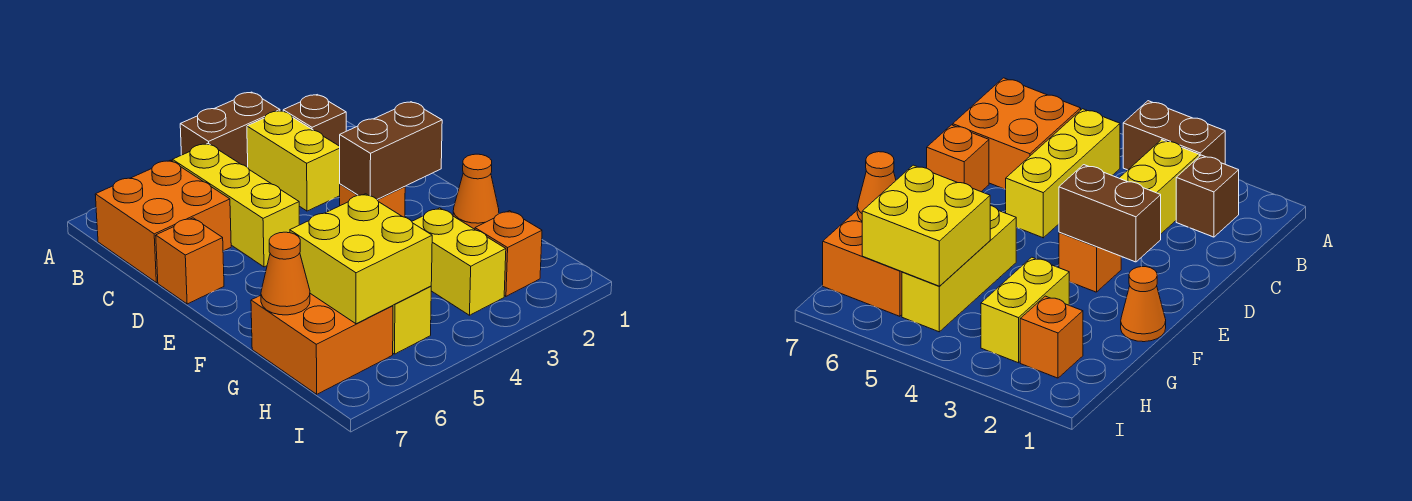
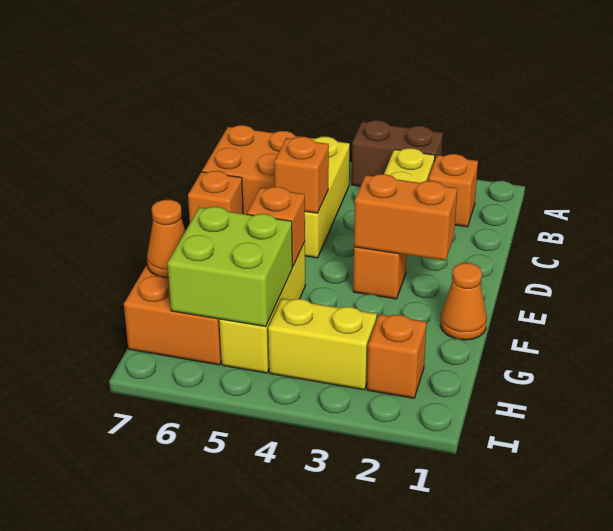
brown 1x1 brick [283,95,346,146] -> orange 1x1 brick [429,154,478,227]
none -> orange 1x1 brick [274,137,329,213]
brown 1x2 brick [340,102,442,200] -> orange 1x2 brick [354,174,457,261]
none -> orange 1x1 brick [247,187,305,267]
yellow 1x2 brick [412,208,506,315] -> yellow 1x2 brick turned to [268,299,377,390]
yellow 2x2 brick [290,194,432,324] -> lime 2x2 brick [167,207,292,327]

